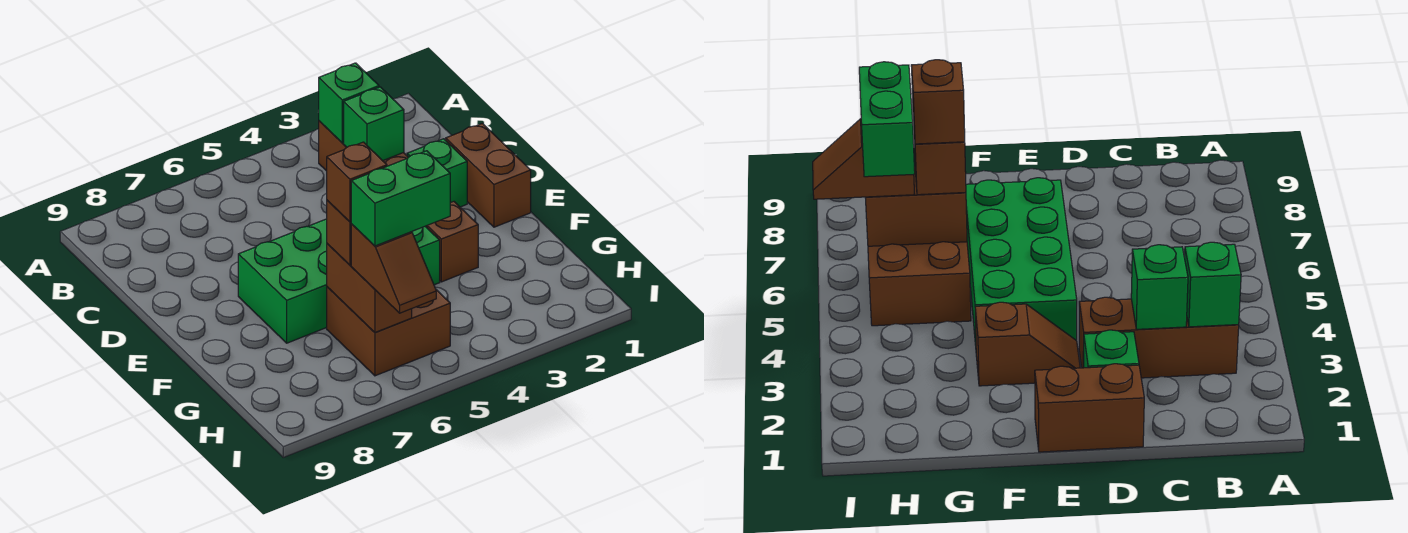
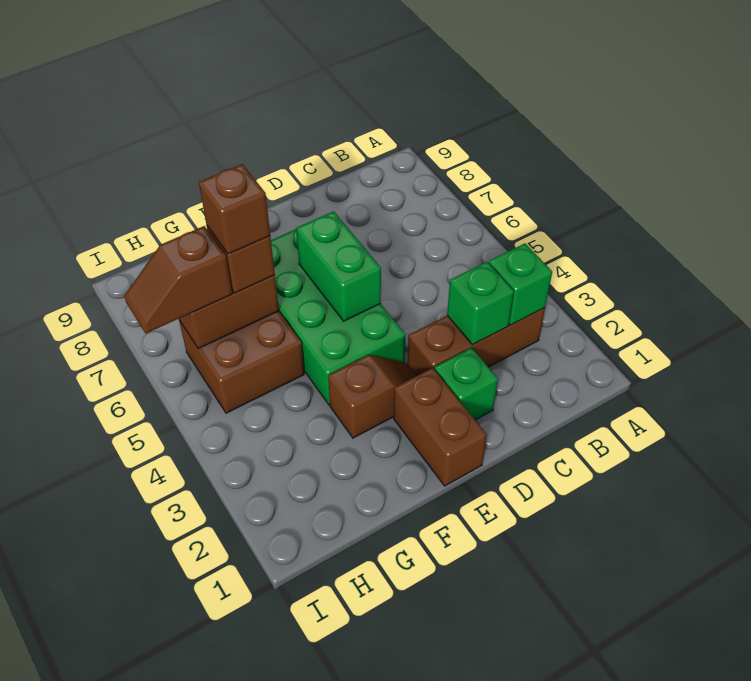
brown 1x2 brick [446,123,531,227] -> brown 1x2 brick turned to [394,368,487,486]
green 1x2 brick [351,151,450,246] -> green 1x2 brick moved to [296,211,381,321]

